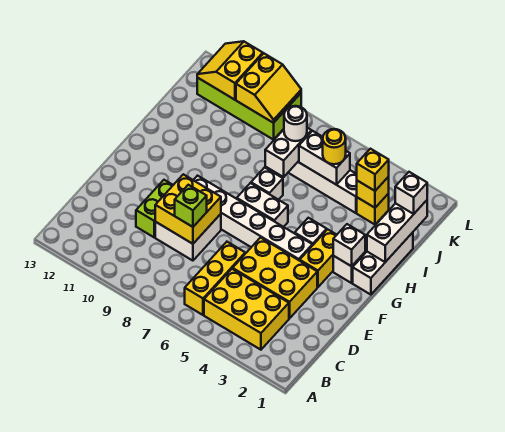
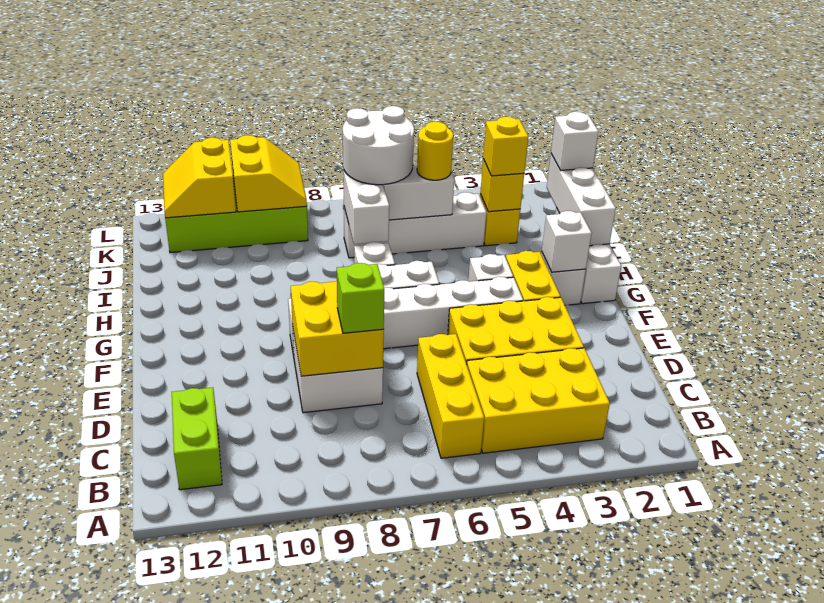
lime 1x2 brick [136,180,173,237] -> lime 1x2 brick moved to [172,387,222,490]
white 1x1 round brick [284,106,307,141] -> white 2x2 round brick [343,106,414,185]

